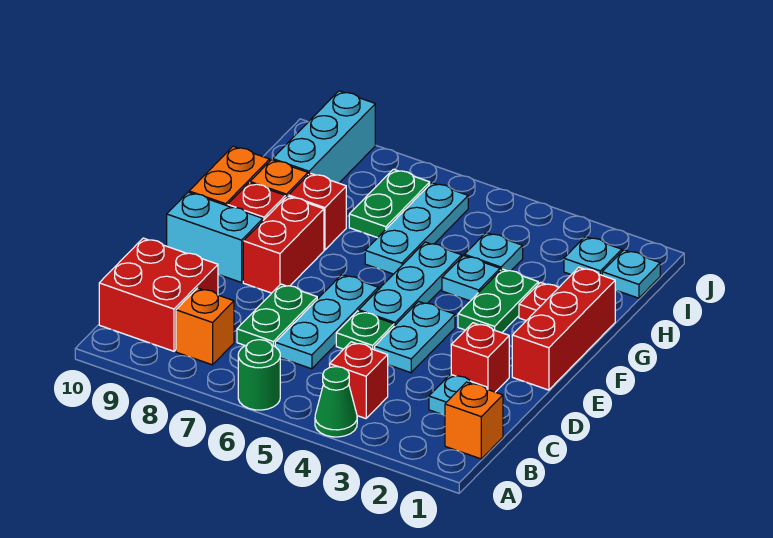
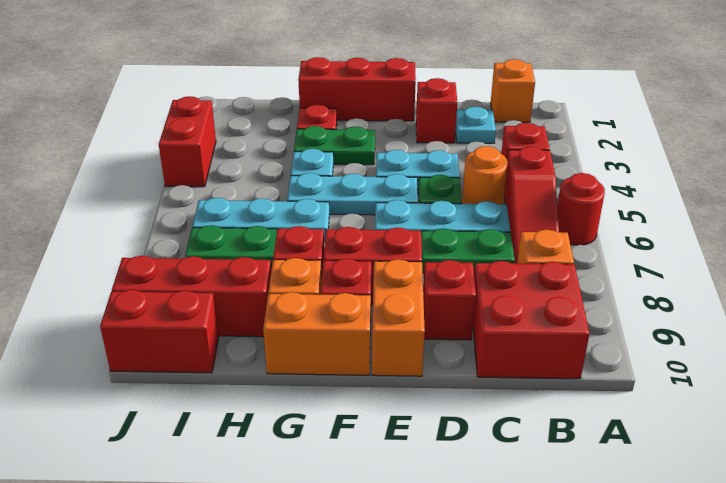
green 1x1 cone [315,367,357,437] -> none
green 1x1 round brick [238,340,280,410] -> red 1x1 round brick [557,173,605,245]
none -> red 1x3 slope [504,147,559,263]
none -> orange 1x1 round brick [462,146,508,204]
none -> red 1x1 brick [423,260,476,340]
cyan 1x2 brick [167,192,263,282] -> orange 1x2 brick [372,259,425,376]
cyan 1x1 plate [465,233,523,271] -> none
cyan 1x3 brick [273,91,375,183] -> red 1x3 brick [112,256,271,337]
cyan 1x1 plate [602,250,660,298] -> none
cyan 1x1 plate [564,237,622,275] -> none
none -> red 1x2 brick [100,290,219,373]
none -> red 1x2 brick [159,96,216,187]

